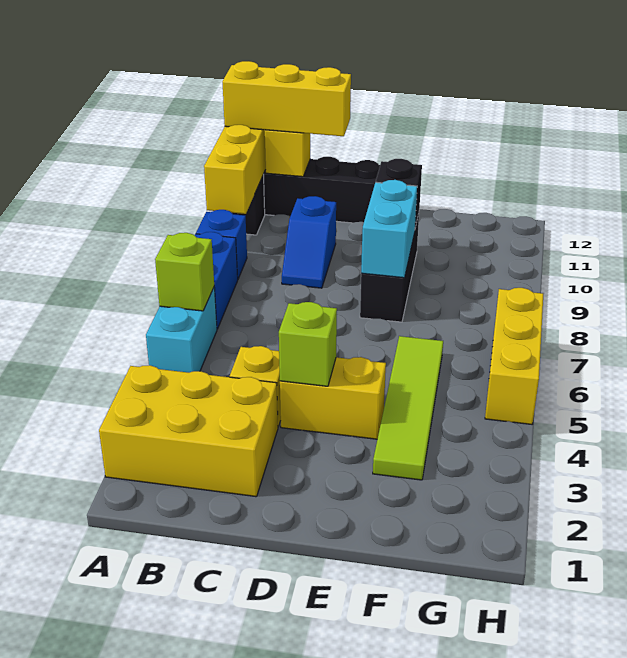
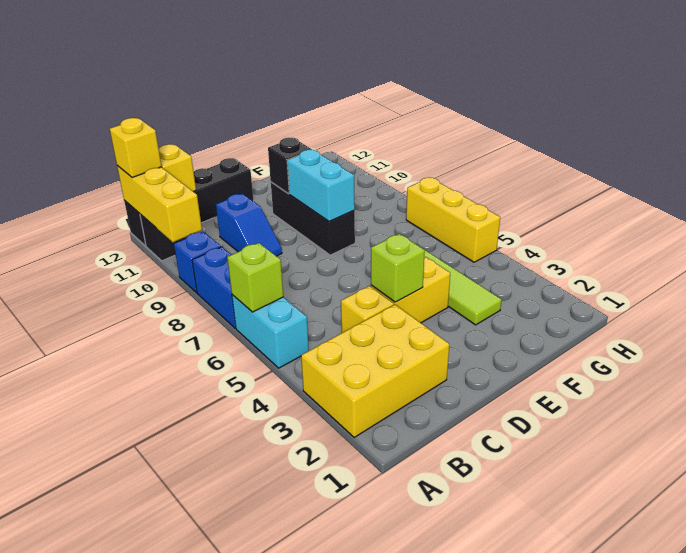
yellow 1x3 brick [222,61,351,136] -> yellow 1x1 brick [110,118,161,178]

